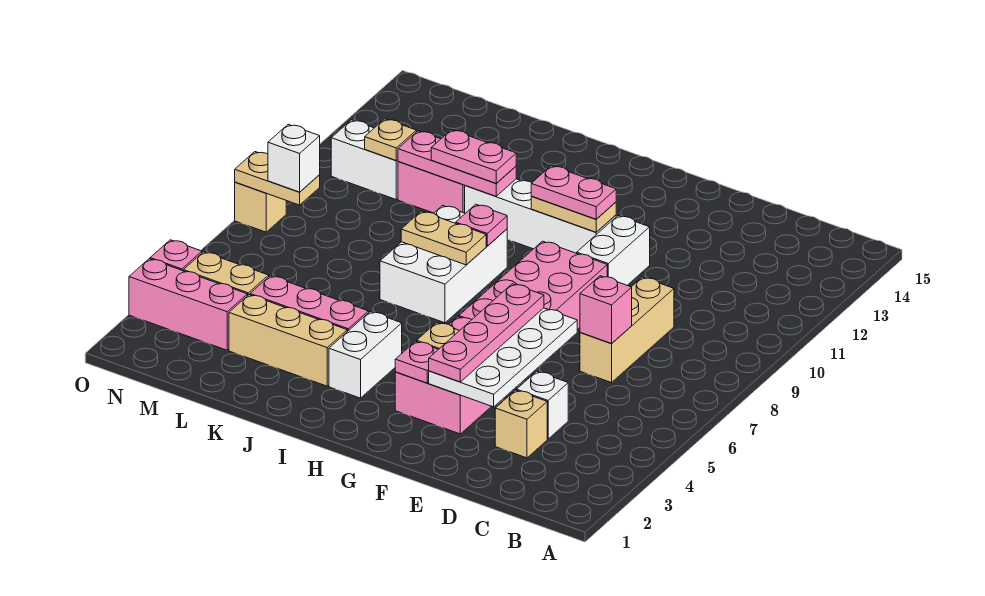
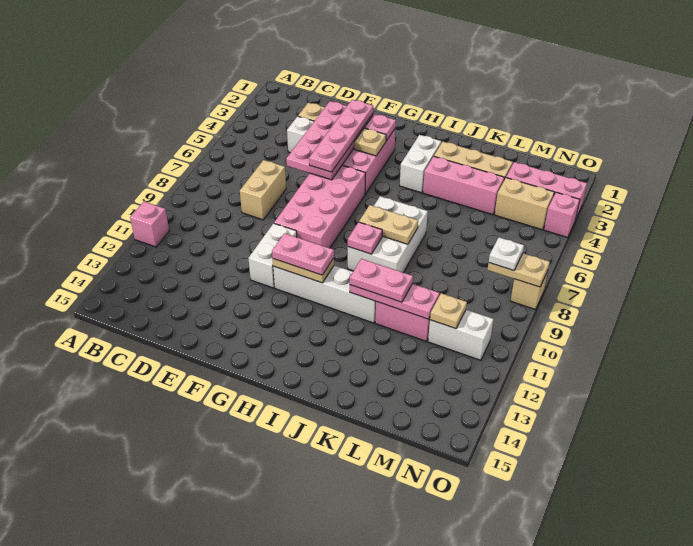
tan 1x3 brick [580,277,674,383] -> tan 1x2 brick [240,160,286,220]
pink 1x1 brick [580,276,632,344] -> pink 1x1 brick moved to [130,202,169,247]
white 2x4 plate [429,308,577,407] -> pink 2x4 plate [286,101,373,180]
white 1x1 brick [268,124,320,192] -> white 1x1 plate [489,237,524,270]

